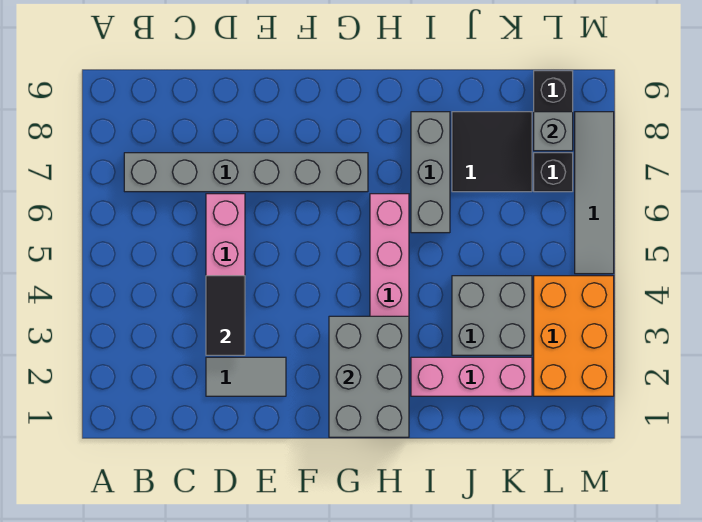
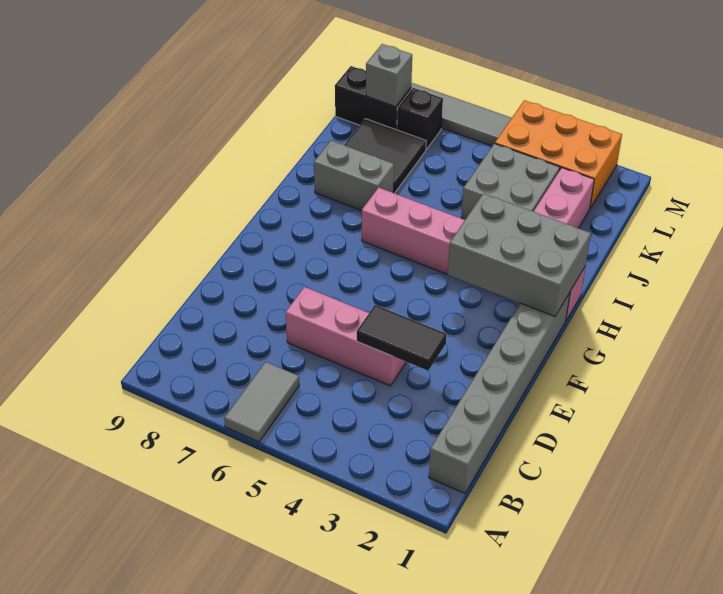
grey 1x6 brick [124,153,368,192] -> grey 1x6 brick moved to [429,293,570,493]
grey 1x2 tile [206,357,286,396] -> grey 1x2 tile moved to [224,362,299,442]
grey 1x3 brick [411,112,450,233] -> grey 1x2 brick [314,141,394,211]

